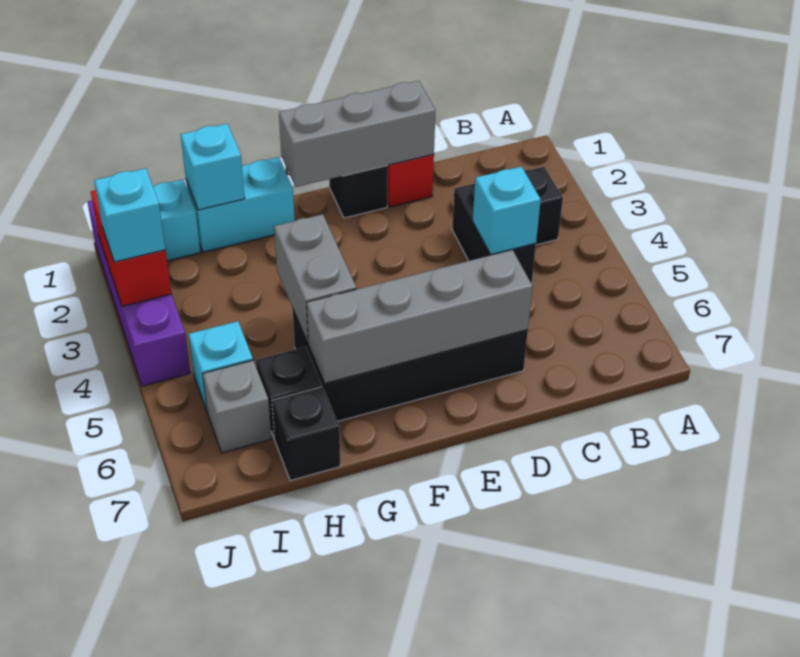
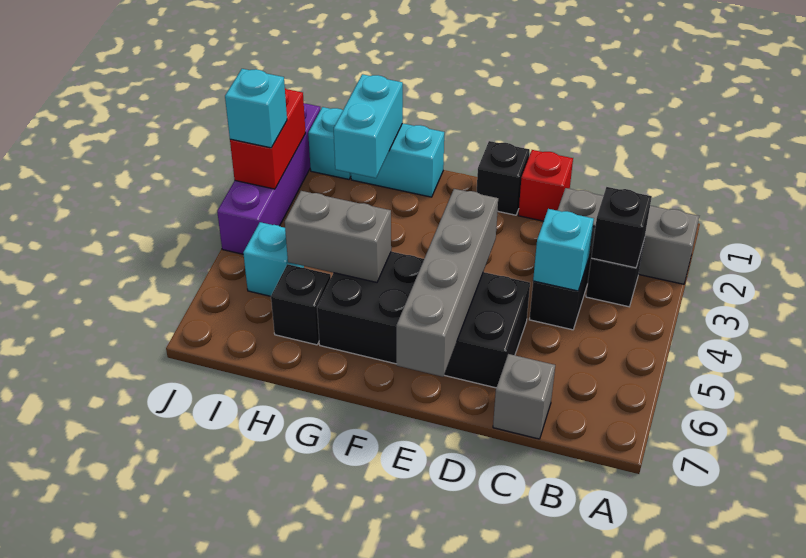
grey 1x3 brick [279,81,436,187] -> grey 1x3 brick moved to [557,188,699,284]
grey 1x4 brick [307,250,533,384] -> grey 1x4 brick turned to [396,189,498,377]
grey 1x2 brick [274,214,356,343] -> grey 1x2 brick turned to [285,191,391,282]
cyan 1x1 brick [180,124,245,210] -> cyan 1x2 brick [334,74,403,178]
black 1x1 brick [272,387,340,481] -> black 1x1 brick moved to [591,187,652,268]
grey 1x1 brick [203,360,272,453] -> grey 1x1 brick moved to [493,354,555,439]

